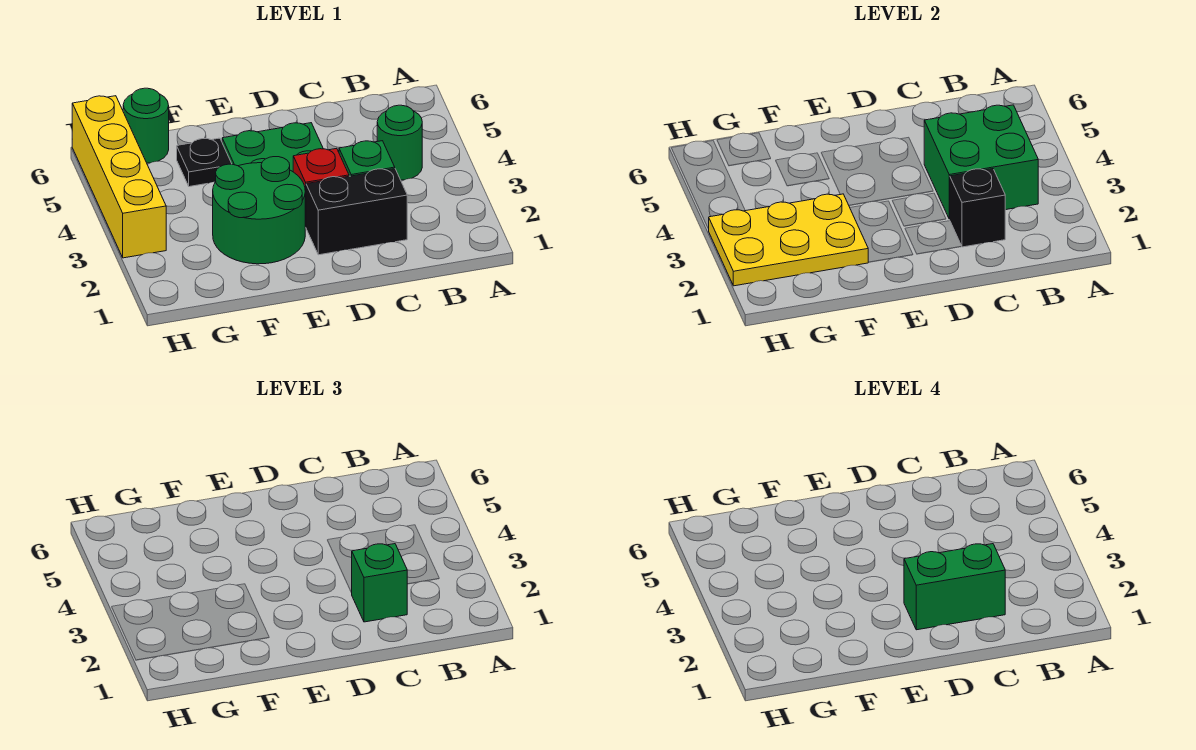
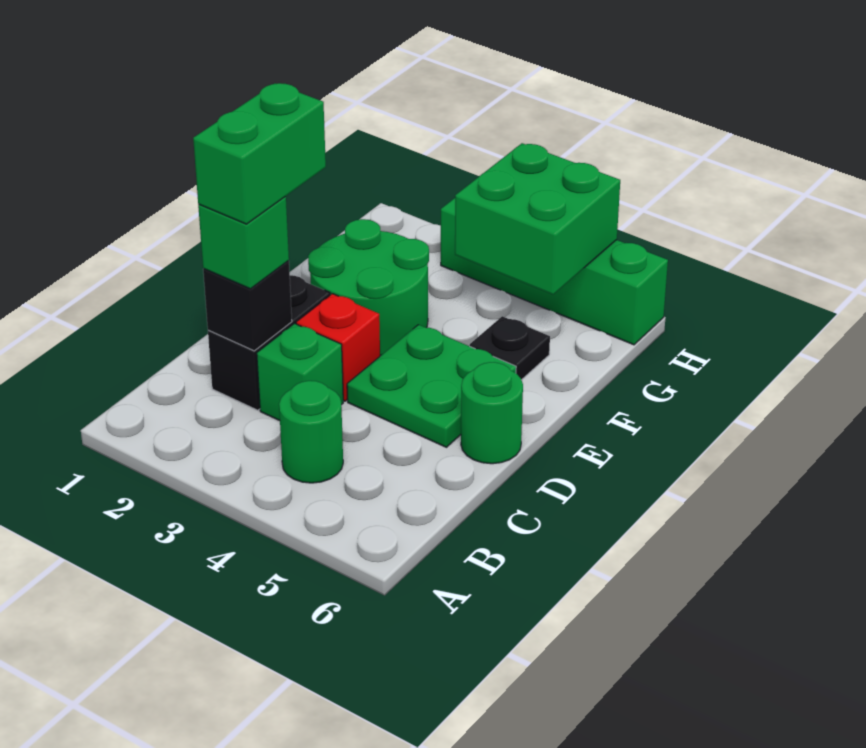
green 2x2 brick [924,105,1038,219] -> green 2x2 brick moved to [455,143,620,294]
yellow 2x3 plate [709,194,868,286] -> none
green 1x1 round brick [123,88,169,163] -> green 1x1 round brick moved to [461,362,523,464]
yellow 1x4 brick [72,96,166,258] -> green 1x4 brick [441,198,668,345]

